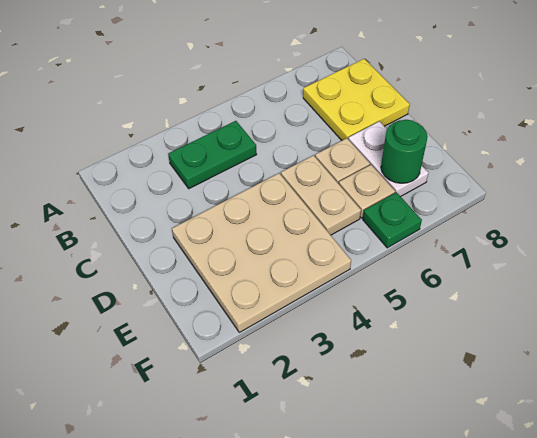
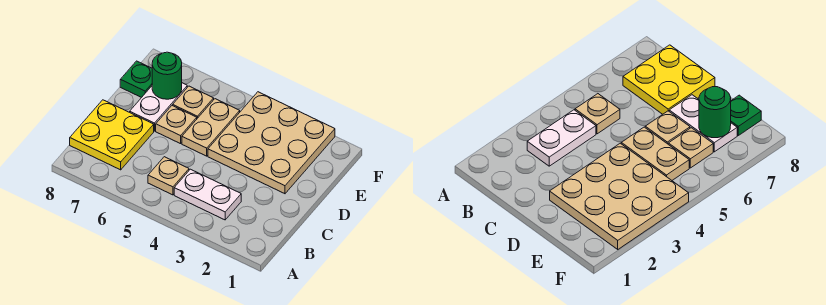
green 1x2 plate [168,121,257,189] -> white 1x2 plate [174,169,241,220]
none -> tan 1x1 plate [148,157,189,195]
green 1x1 plate [363,192,422,248] -> green 1x1 plate moved to [120,61,152,98]

